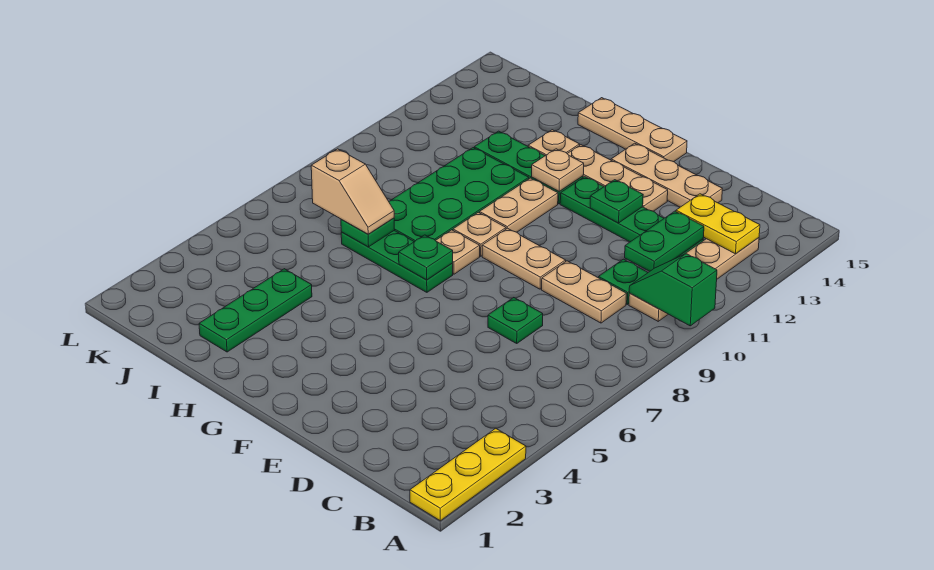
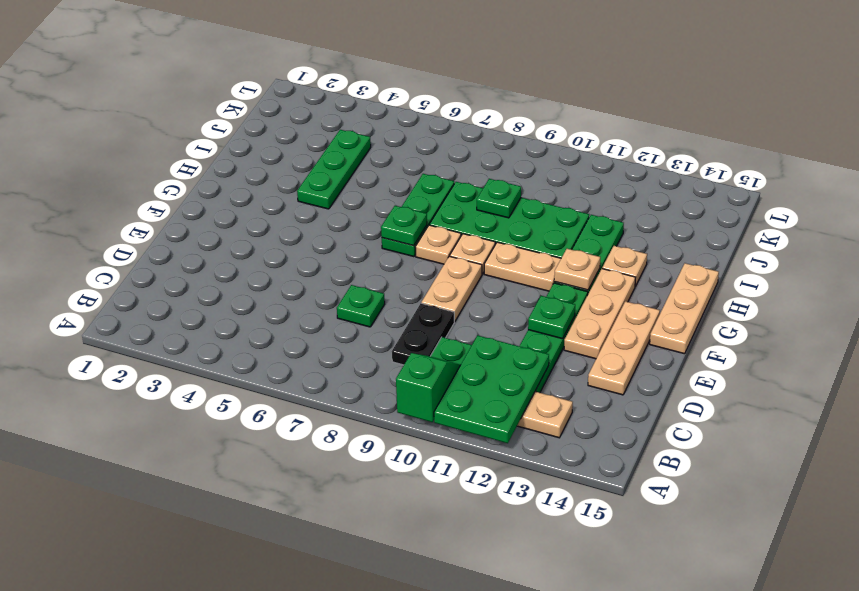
yellow 1x3 plate [410,428,526,521] -> none
yellow 1x2 plate [676,194,760,254] -> none
tan 1x2 plate [542,261,626,323] -> black 1x2 plate [392,303,454,365]
green 1x2 plate [625,211,704,271] -> green 2x3 plate [434,335,549,443]
green 1x3 plate [199,269,312,352] -> green 1x3 plate turned to [297,130,371,209]
green 1x1 plate [341,218,395,247] -> green 1x1 plate moved to [477,179,521,218]
tan 1x2 slope [311,149,394,234] -> none

